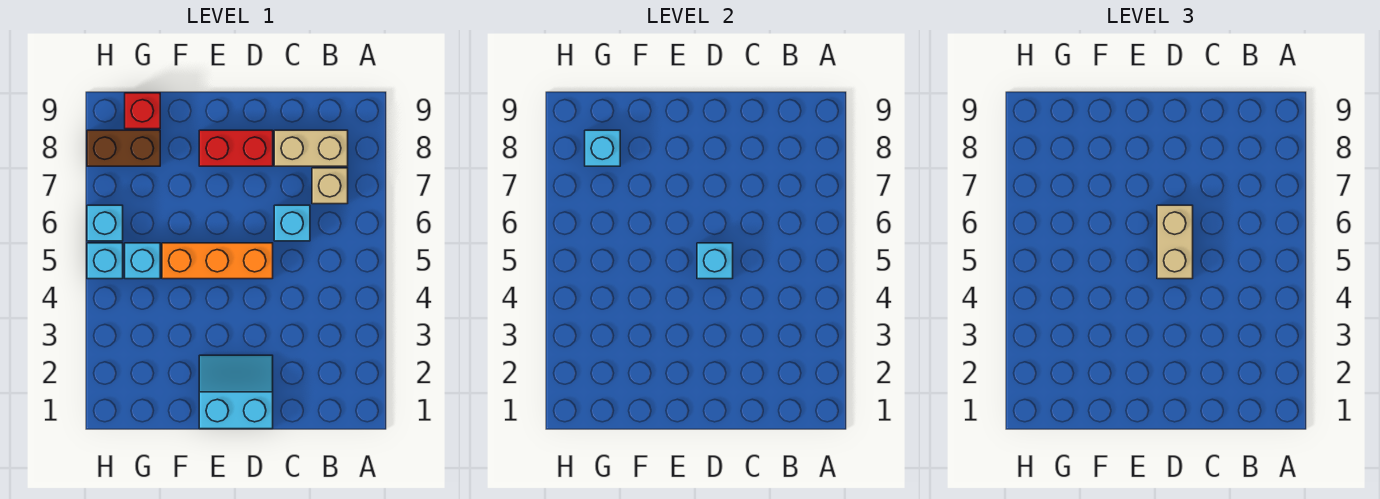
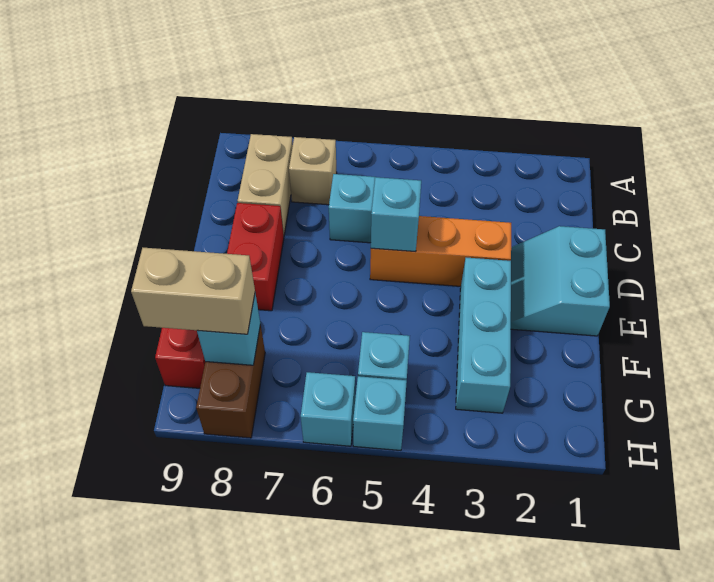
orange 1x3 brick [162,243,273,279] -> orange 1x3 brick turned to [370,216,511,286]
tan 1x2 brick [1157,205,1193,279] -> tan 1x2 brick moved to [131,248,255,334]
none -> cyan 1x3 brick [456,258,511,413]

